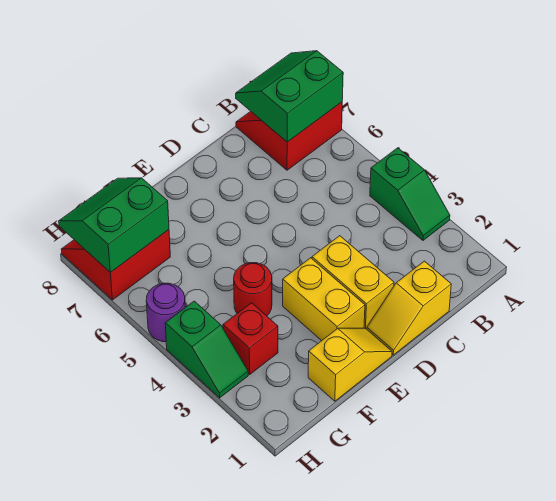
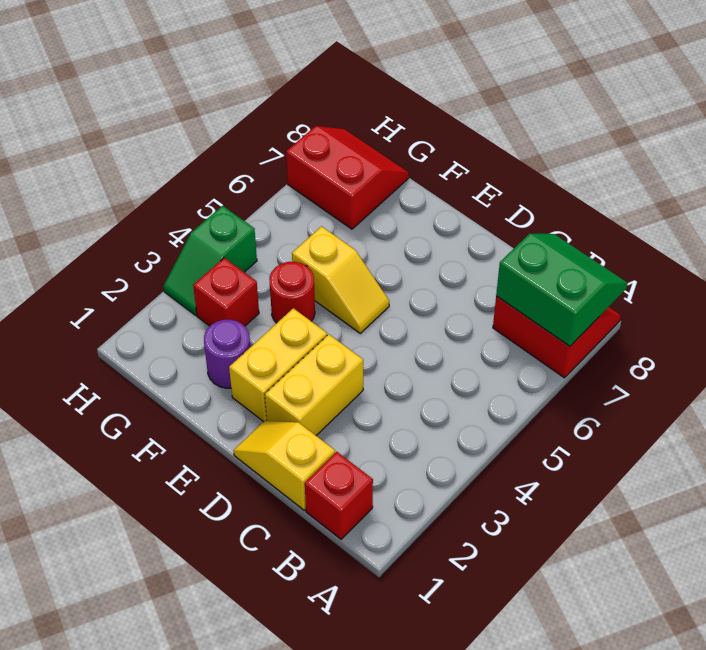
green 1x2 slope [370,148,450,240] -> none
none -> red 1x1 brick [305,452,373,539]
yellow 1x2 slope [308,328,392,401] -> yellow 1x2 slope moved to [292,226,389,333]
green 2x2 slope [59,178,169,272] -> none
purple 1x1 round brick [146,283,185,342] -> purple 1x1 round brick moved to [204,320,250,388]

